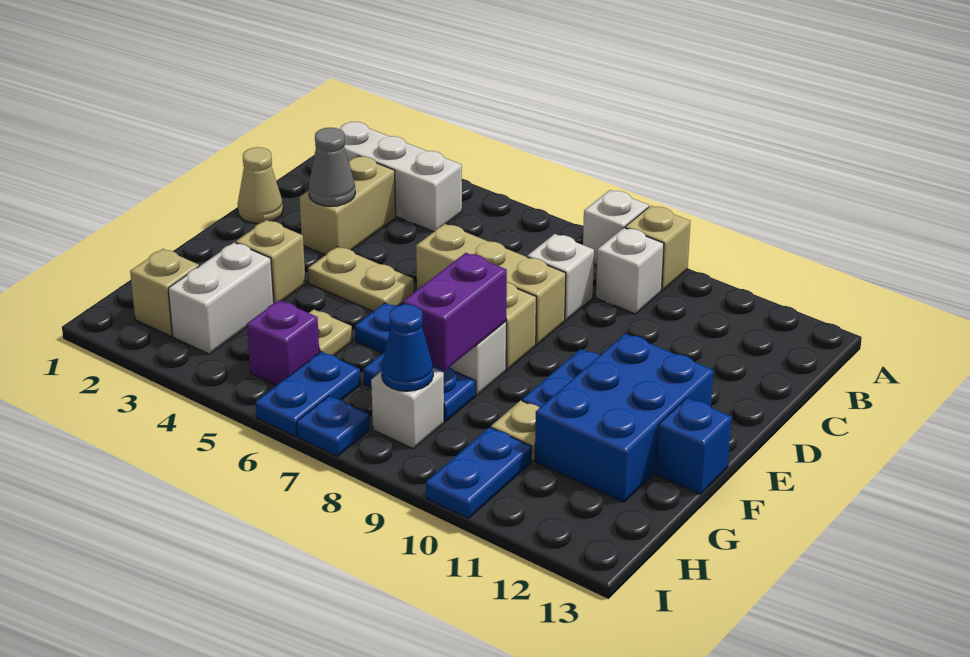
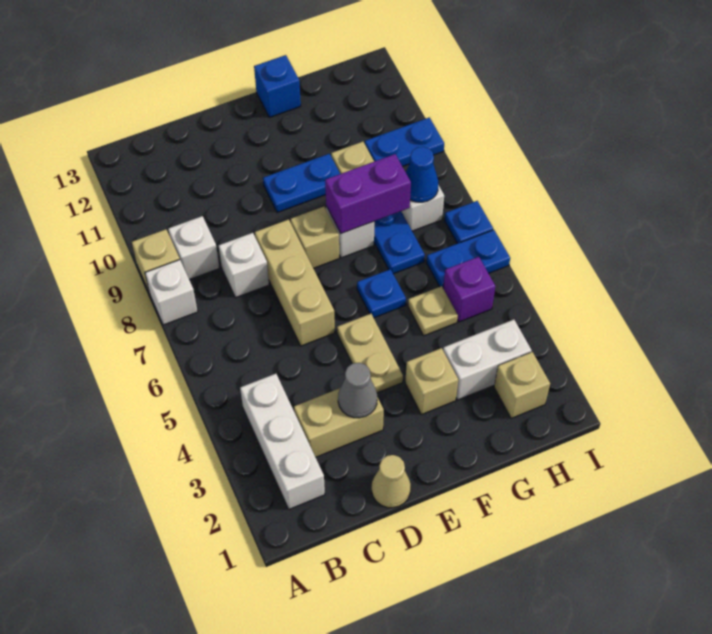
blue 2x3 brick [535,334,713,502] -> none

